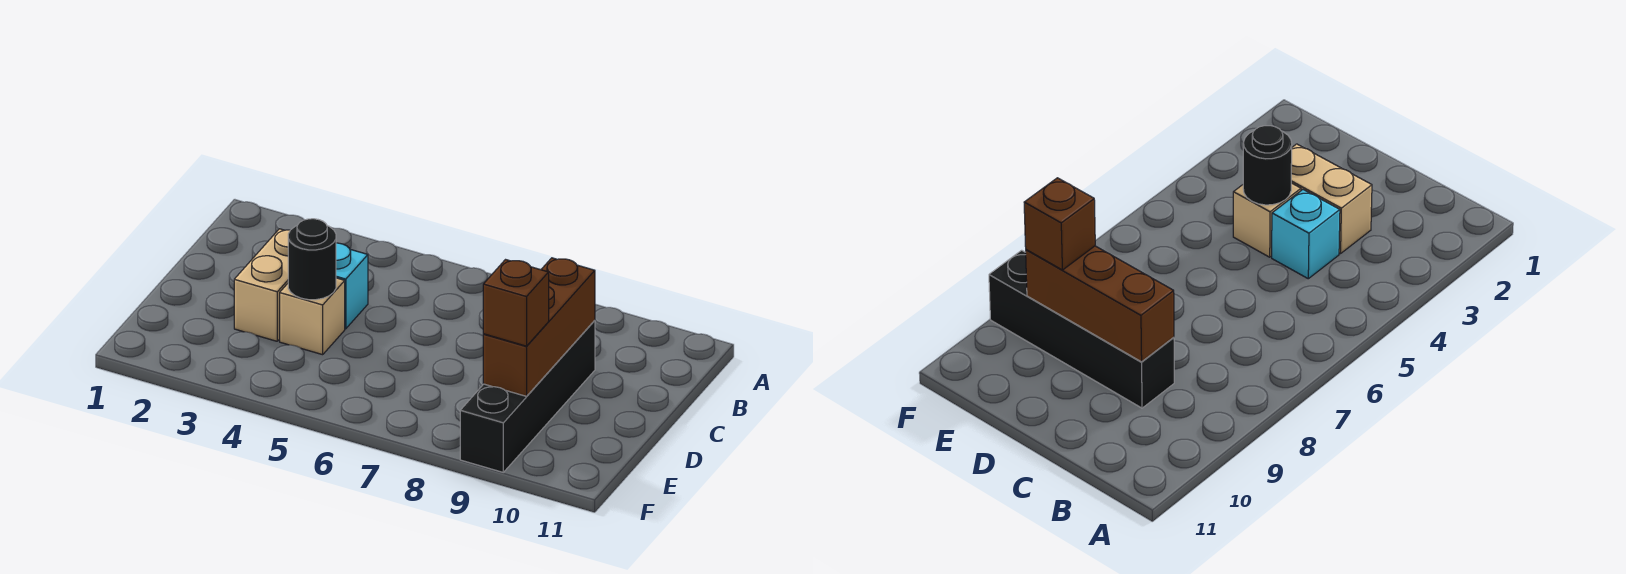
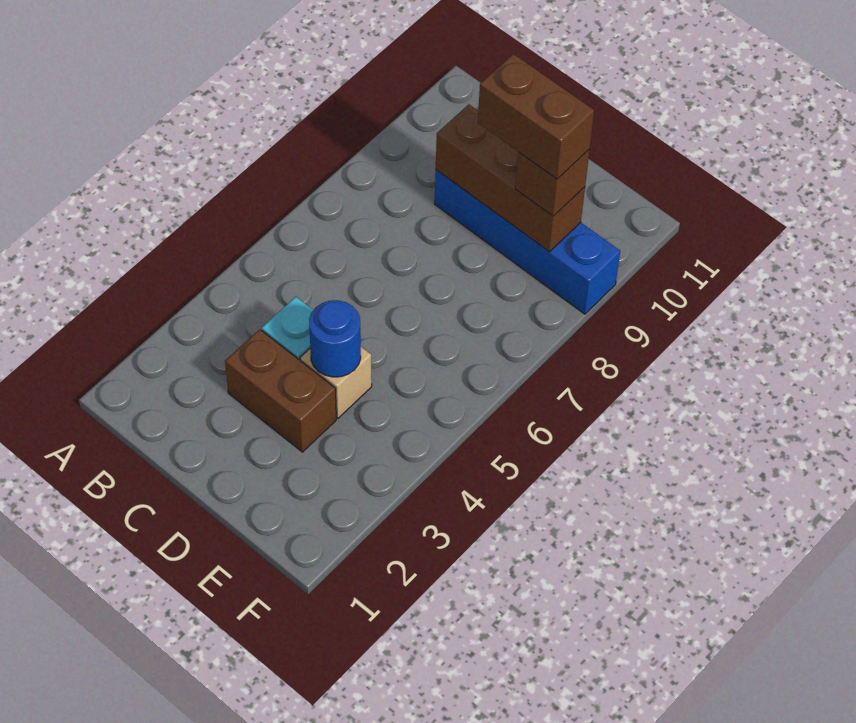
tan 1x2 brick [234,229,290,341] -> brown 1x2 brick [225,329,336,452]
black 1x4 brick [460,320,595,472] -> blue 1x4 brick [435,170,620,314]
black 1x1 round brick [288,219,336,300] -> blue 1x1 round brick [309,300,361,377]
none -> brown 1x2 brick [478,54,594,179]

